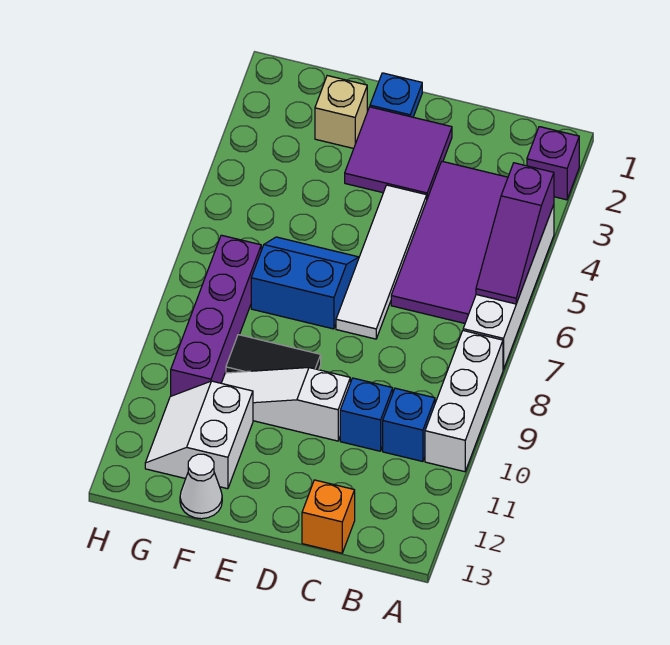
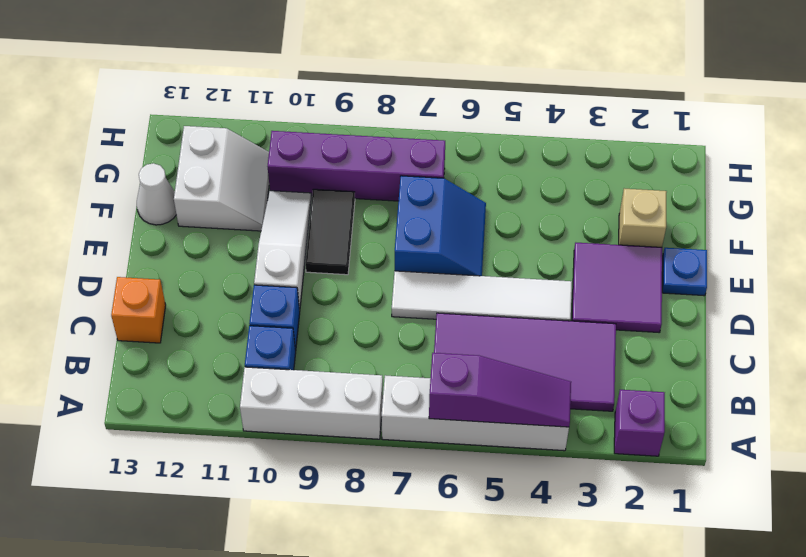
purple 1x3 slope [476,163,554,304] -> purple 1x3 slope turned to [429,353,571,427]
white 2x2 slope [145,381,253,489] -> white 2x2 slope turned to [174,126,269,231]

